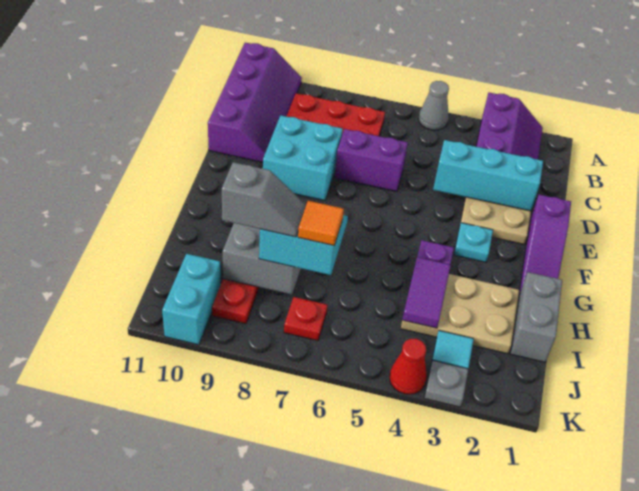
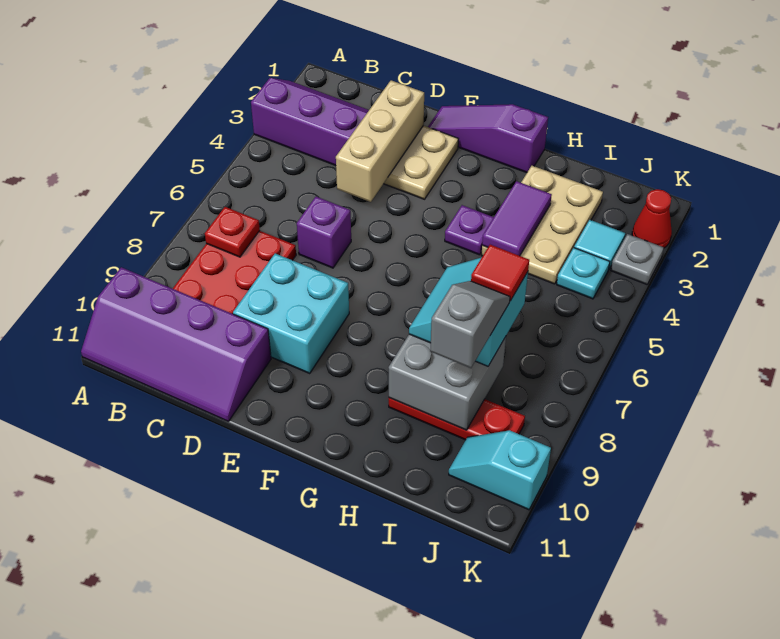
grey 1x1 cone [419,81,449,130] -> none
purple 2x4 slope [208,43,302,162] -> purple 2x4 slope turned to [81,267,271,421]
cyan 1x3 brick [433,140,543,211] -> tan 1x3 brick [336,80,424,202]
purple 1x2 brick [335,129,408,191] -> purple 1x1 brick [297,197,351,268]
purple 1x3 slope [519,195,571,295] -> purple 1x3 slope turned to [428,104,548,173]
cyan 1x1 plate [454,223,493,262] -> cyan 1x1 plate moved to [557,248,610,299]
grey 1x2 brick [510,272,562,362] -> none
purple 1x2 tile [402,257,451,328] -> purple 1x2 tile turned to [482,181,552,256]
orange 1x1 tile [298,201,344,245] -> red 1x1 tile [471,245,529,301]
red 1x1 plate [284,297,327,341] -> red 1x1 plate moved to [205,207,260,257]
cyan 1x2 brick [162,254,221,345] -> cyan 1x2 slope [449,430,551,510]
red 1x1 cone [390,339,427,394] -> red 1x1 cone moved to [632,189,672,248]

